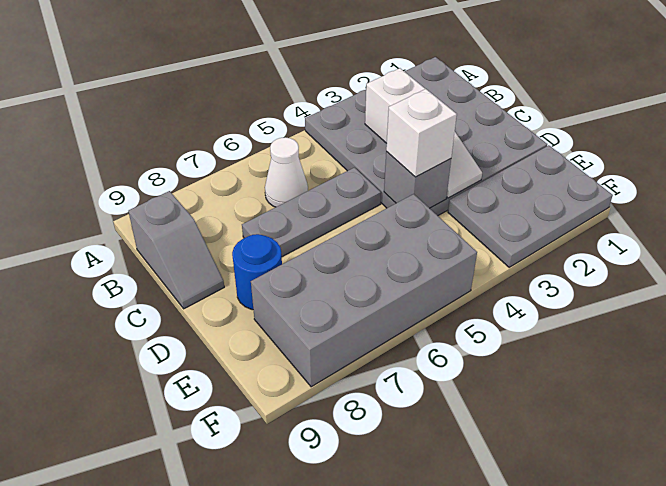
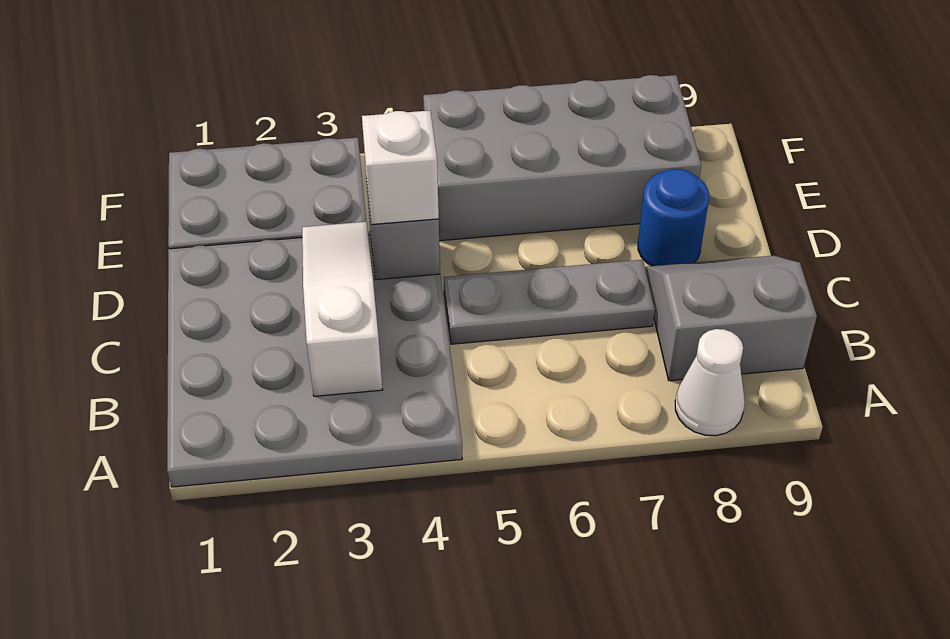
white 1x1 cone [265,137,308,207] -> white 1x1 cone moved to [675,329,745,436]
grey 1x2 slope [128,191,224,309] -> grey 2x2 slope [645,256,817,381]

